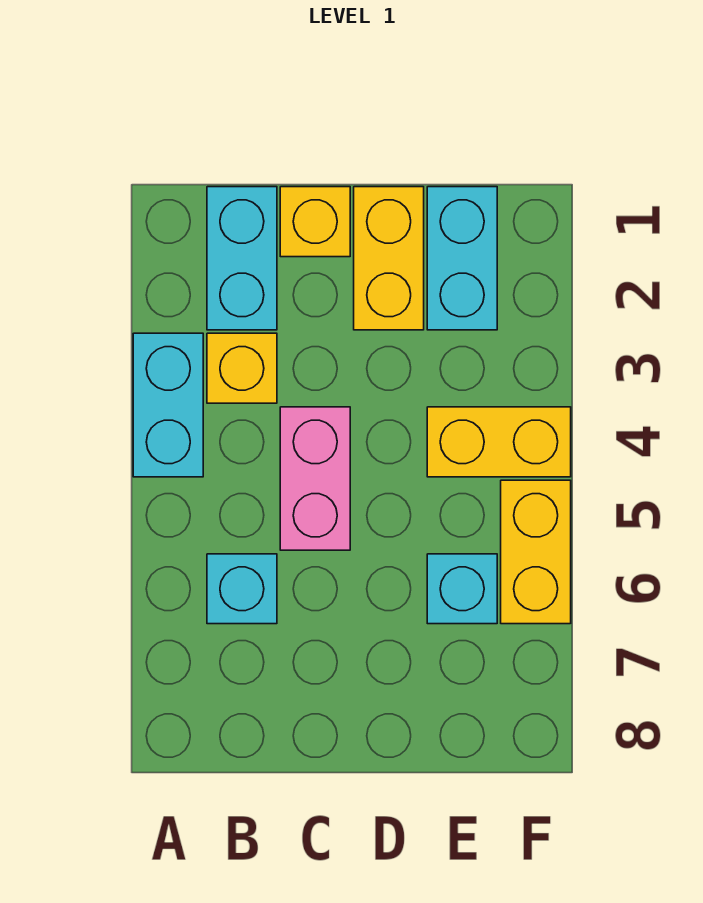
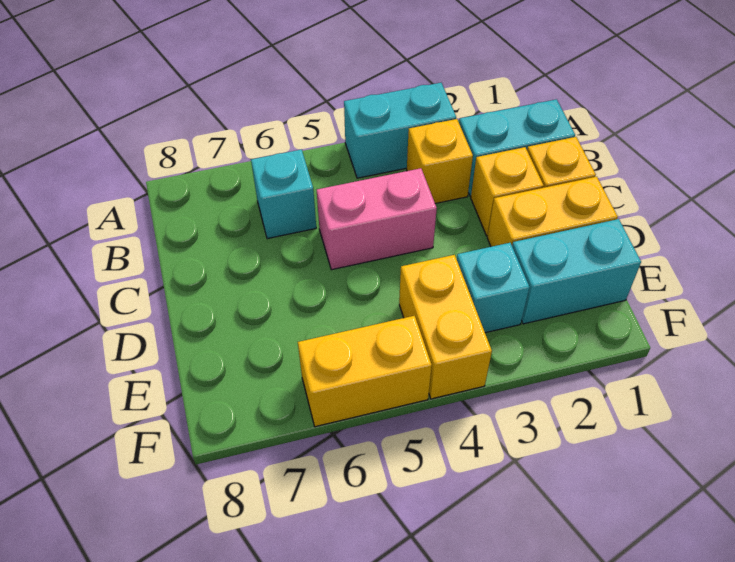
none -> yellow 1x1 brick [471,147,544,236]
cyan 1x1 brick [427,554,497,624] -> cyan 1x1 brick moved to [457,243,530,333]

